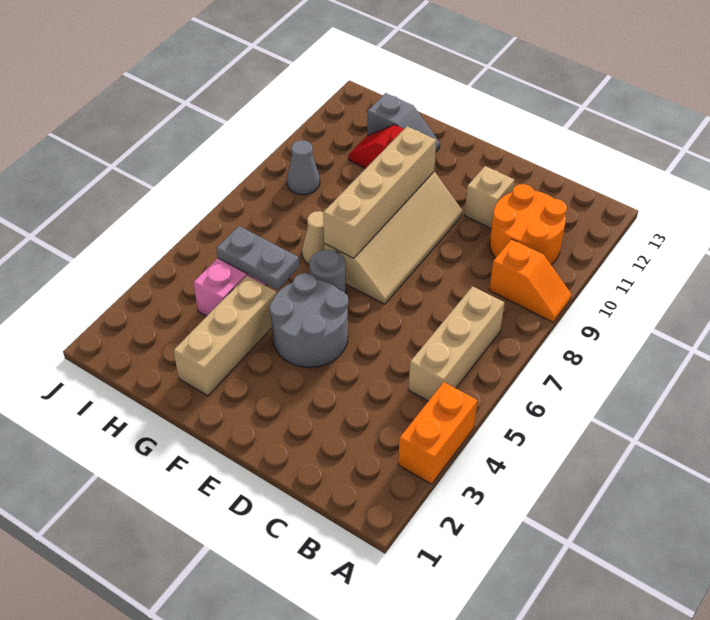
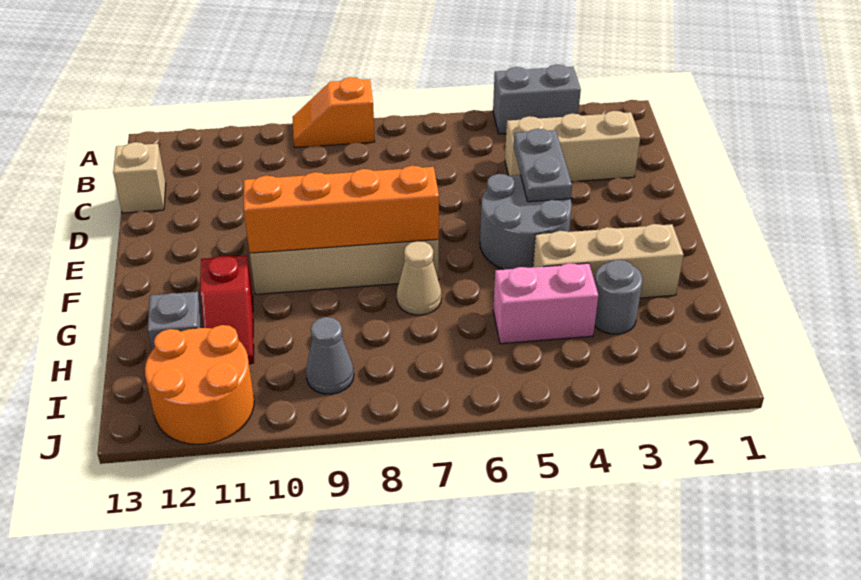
orange 1x2 brick [398,382,478,484] -> grey 1x2 brick [493,65,581,134]
orange 1x2 slope [489,239,572,322] -> orange 1x2 slope turned to [292,77,375,148]
tan 1x3 brick [408,286,504,401] -> tan 1x3 brick moved to [505,111,640,182]
orange 2x2 round brick [490,184,567,265] -> orange 2x2 round brick moved to [145,325,254,444]
tan 1x1 brick [464,166,514,228] -> tan 1x1 brick moved to [113,142,166,213]
grey 1x1 round brick [309,250,346,293] -> grey 1x1 round brick moved to [595,260,643,334]
tan 1x4 brick [323,126,436,258] -> orange 1x4 brick [244,166,439,253]
grey 1x2 plate [216,226,299,290] -> grey 1x2 plate moved to [514,129,572,202]

